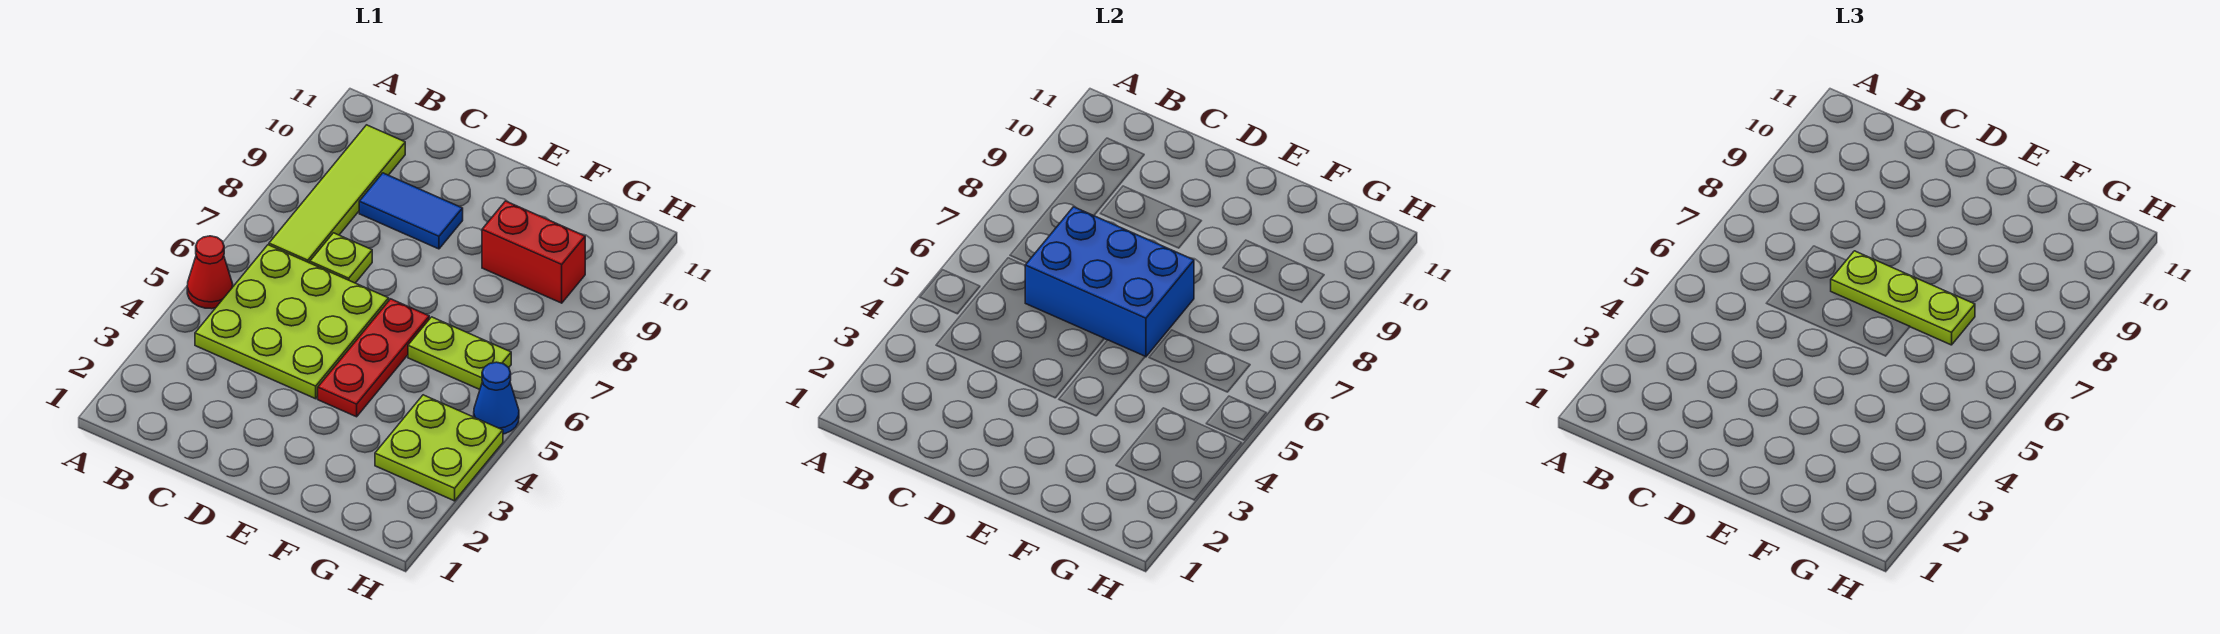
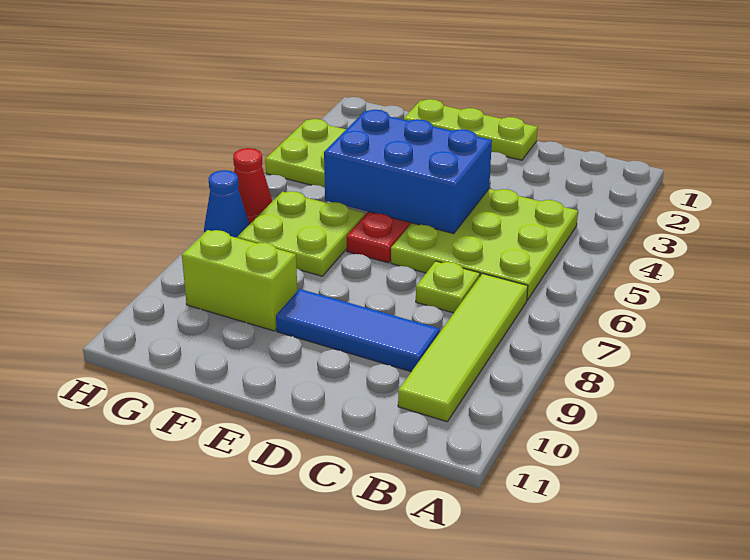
red 1x1 cone [187,236,233,309] -> red 1x1 cone moved to [233,148,272,224]
blue 2x3 brick [1025,207,1194,357] -> blue 2x3 brick moved to [324,110,492,234]
blue 1x2 tile [359,173,463,249] -> blue 1x3 tile [276,289,440,372]
lime 1x3 plate [1831,251,1975,345] -> lime 1x3 plate moved to [404,99,538,160]
lime 1x2 plate [408,317,511,390] -> lime 2x2 plate [237,191,365,276]
red 1x2 brick [482,201,585,303] -> lime 1x2 brick [182,230,297,331]
blue 1x1 cone [474,362,519,434] -> blue 1x1 cone moved to [204,170,249,238]

